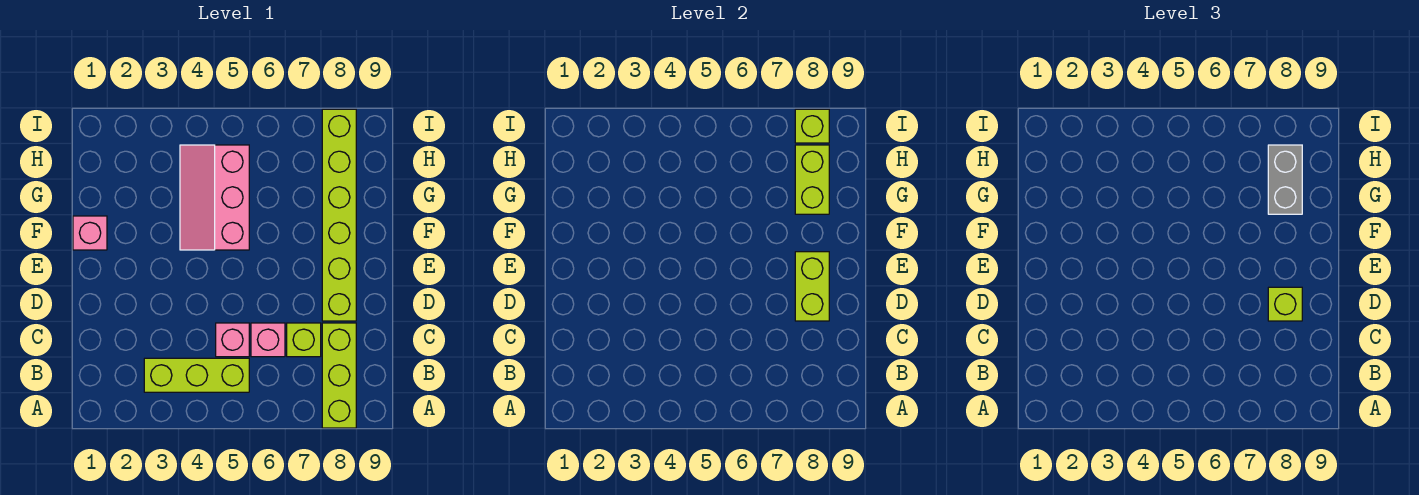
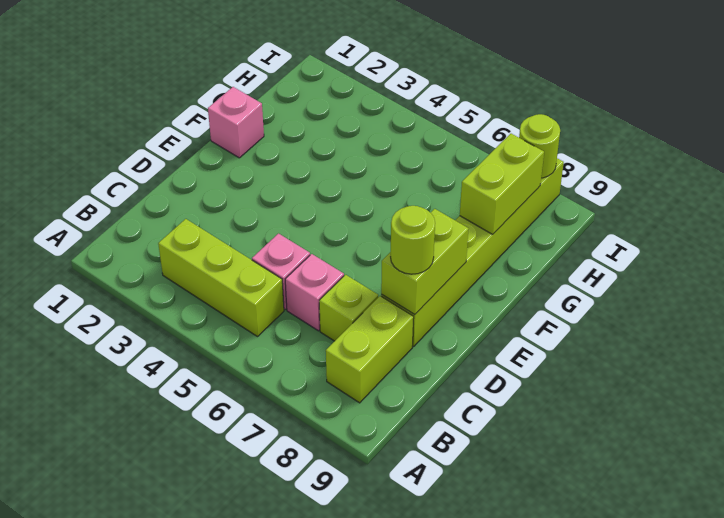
lime 1x3 brick [322,323,356,428] -> lime 1x2 brick [326,296,414,403]
lime 1x1 brick [1268,287,1302,321] -> lime 1x1 round brick [391,206,435,274]
pink 2x3 slope [180,145,249,250] -> none
grey 1x2 brick [1268,145,1302,214] -> none
lime 1x1 brick [795,109,829,143] -> lime 1x1 round brick [519,114,560,178]

